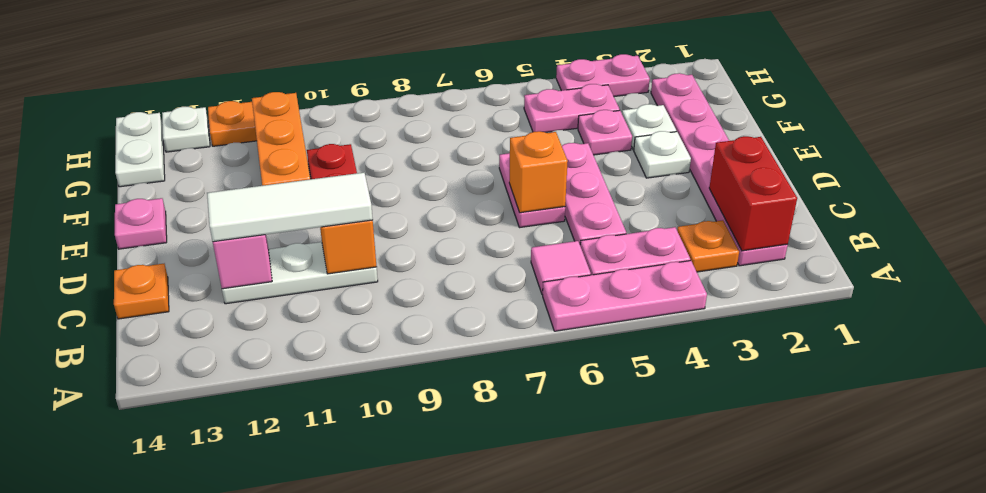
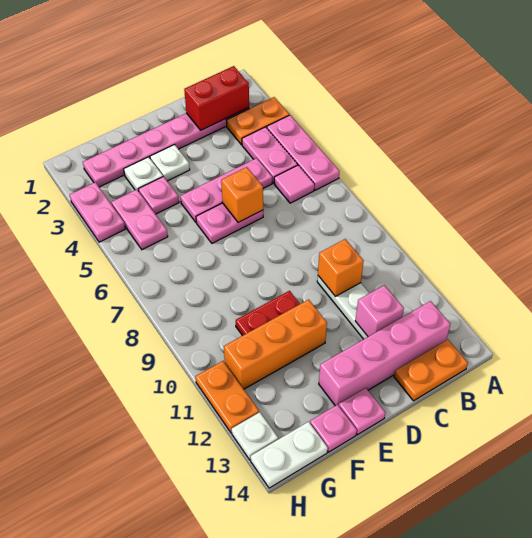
orange 1x1 plate [677,220,739,272] -> orange 1x2 plate [226,97,289,145]
none -> pink 1x4 brick [319,301,450,406]
white 1x3 tile [207,173,373,242] -> none
orange 1x1 plate [114,264,169,319] -> orange 1x2 plate [394,339,468,401]
none -> pink 1x1 plate [310,404,357,452]

